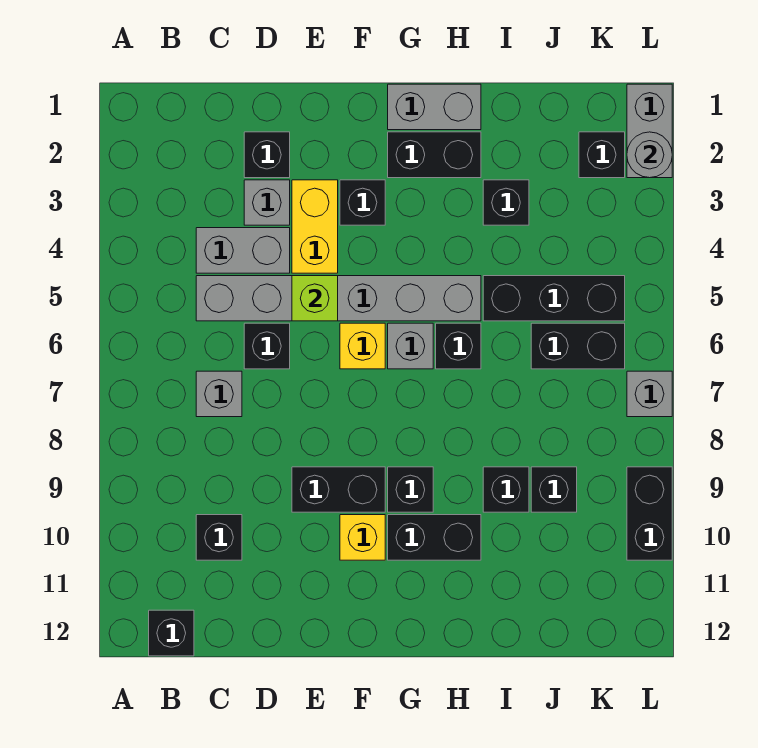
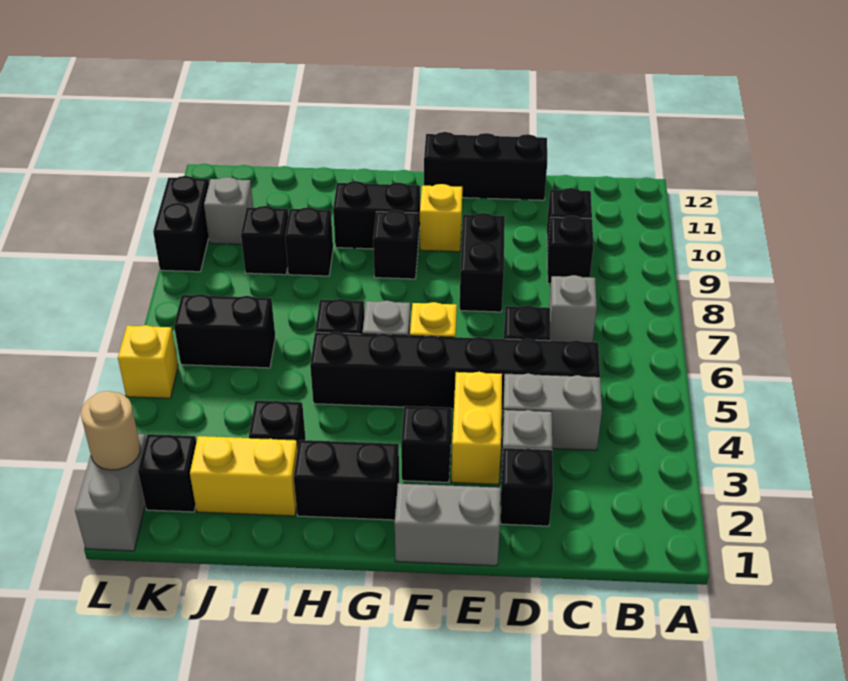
black 1x1 brick [149,610,194,656] -> black 1x1 brick moved to [547,216,594,284]
grey 1x6 brick [196,276,481,321] -> black 1x6 brick [310,332,600,409]
lime 1x1 brick [292,276,338,321] -> none
black 1x2 brick [292,467,385,512] -> black 1x2 brick turned to [460,213,505,312]
grey 1x2 brick [388,84,481,130] -> grey 1x2 brick moved to [395,484,500,566]
none -> yellow 1x2 brick [190,436,298,516]
black 1x3 brick [483,276,625,321] -> black 1x3 brick moved to [424,132,547,200]
grey 1x1 round brick [627,132,672,178] -> tan 1x1 round brick [81,391,140,470]
none -> yellow 1x1 brick [118,325,178,398]
grey 1x1 brick [627,371,672,417] -> grey 1x1 brick moved to [204,177,253,244]

